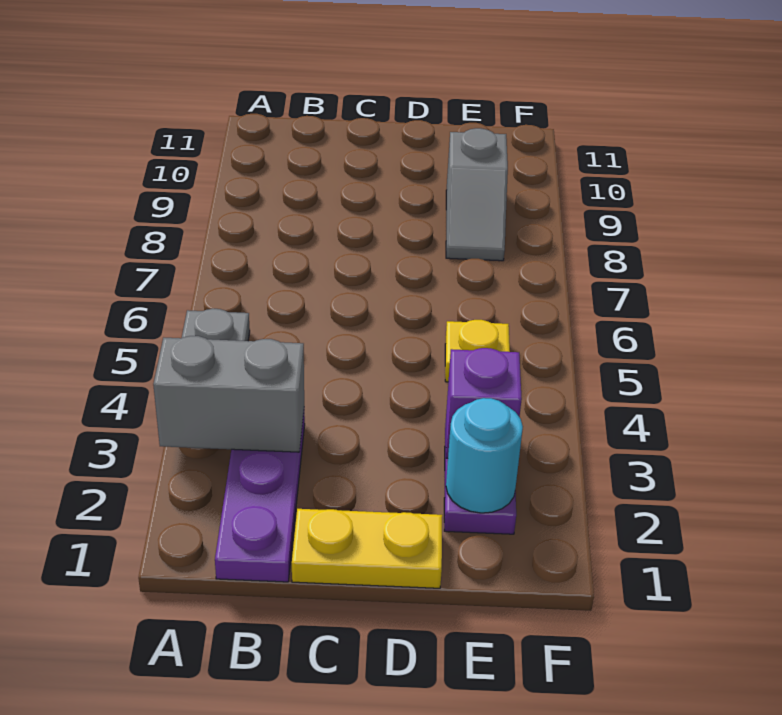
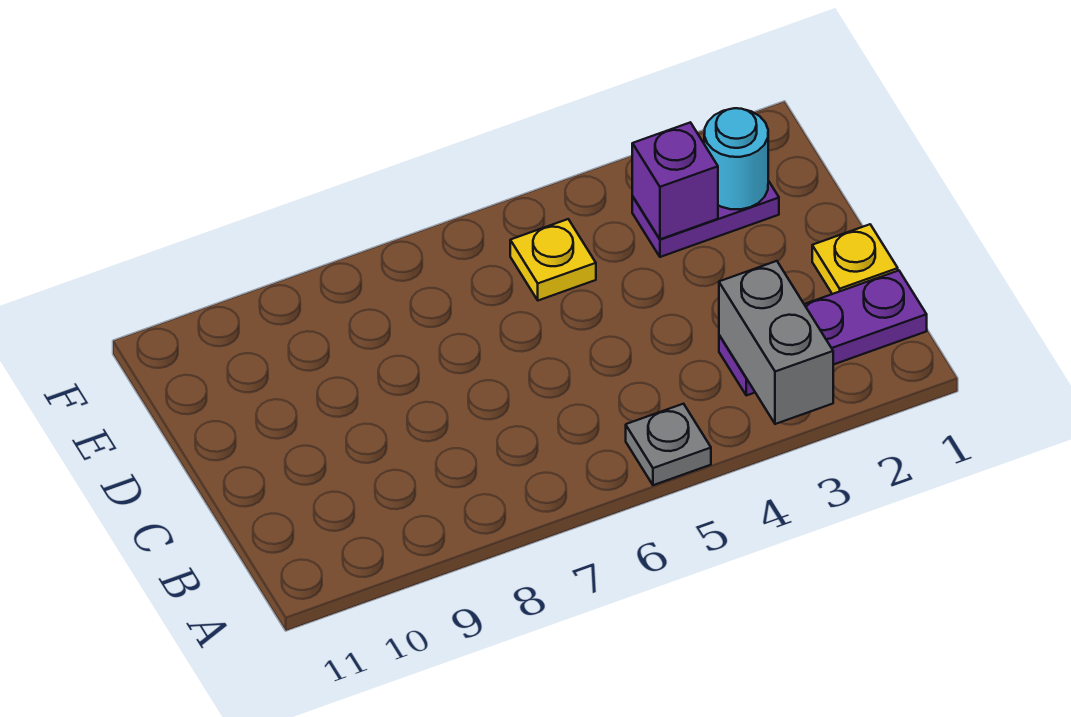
yellow 1x2 plate [292,509,442,588] -> yellow 1x1 plate [812,224,898,294]
grey 1x2 slope [446,128,508,261] -> none

